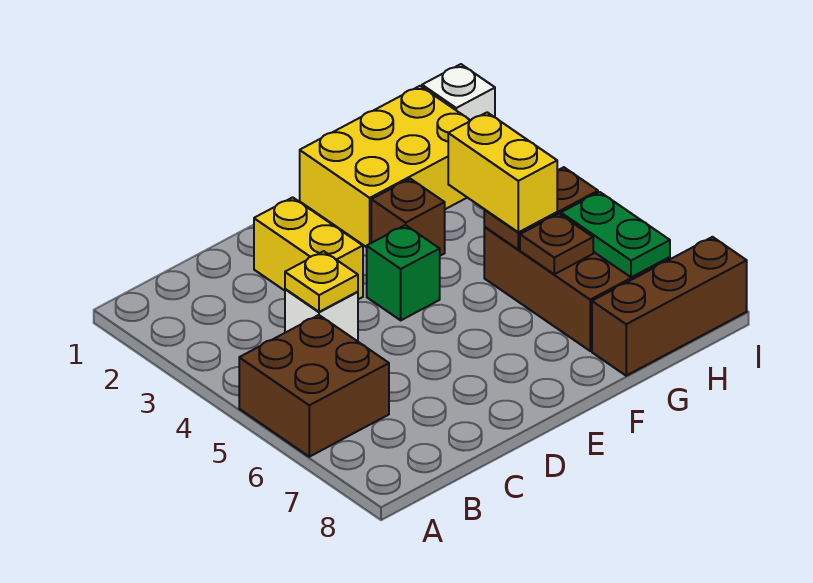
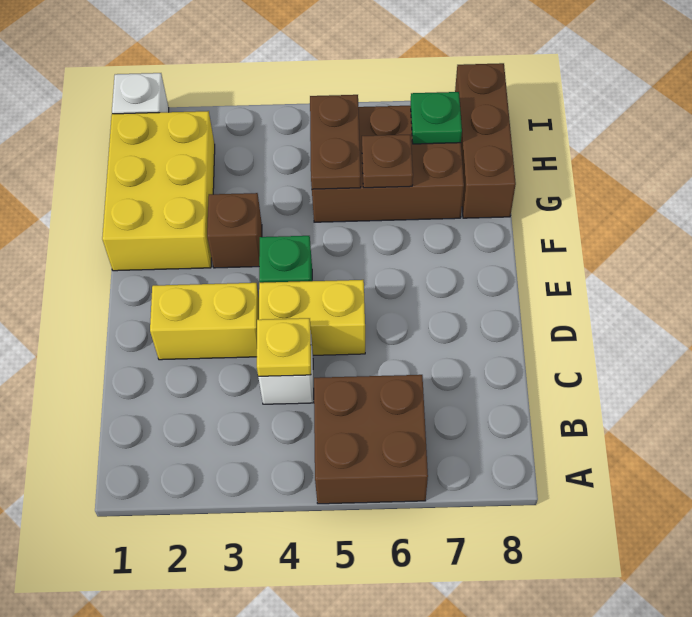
yellow 1x2 brick [448,112,557,232] -> yellow 1x2 brick moved to [259,280,365,355]
green 1x2 plate [561,192,670,277] -> green 1x1 plate [410,92,462,144]

